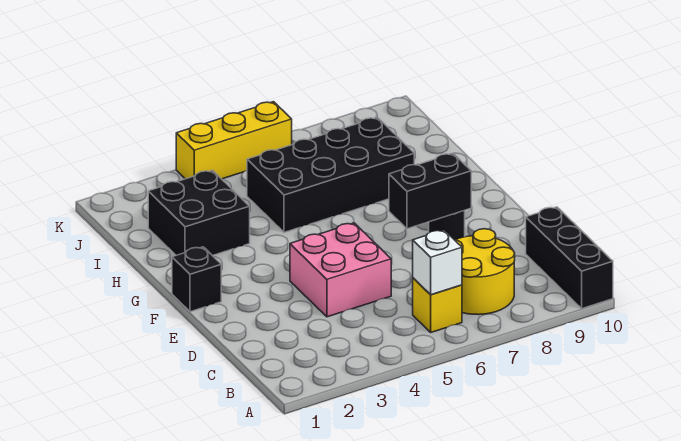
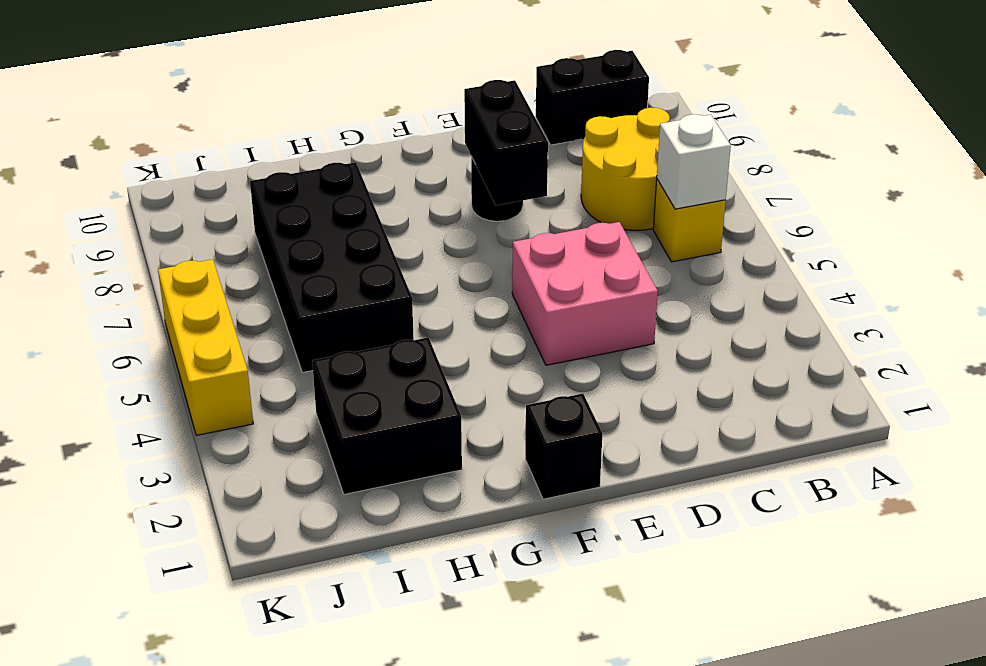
black 1x3 brick [526,207,613,309] -> black 1x2 brick [536,50,649,145]

